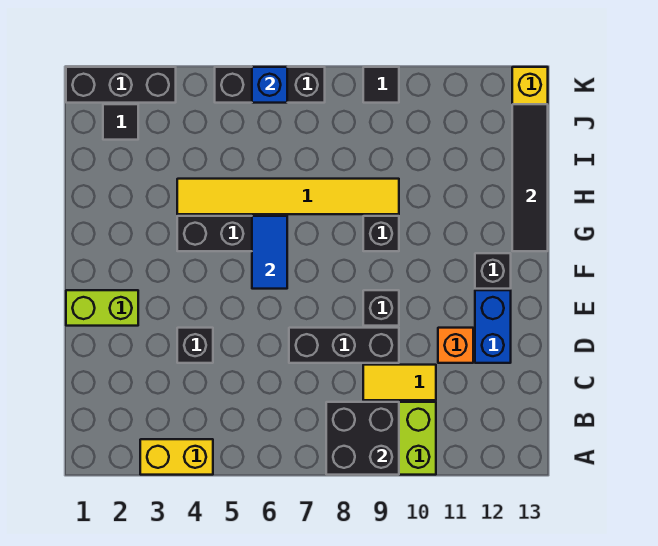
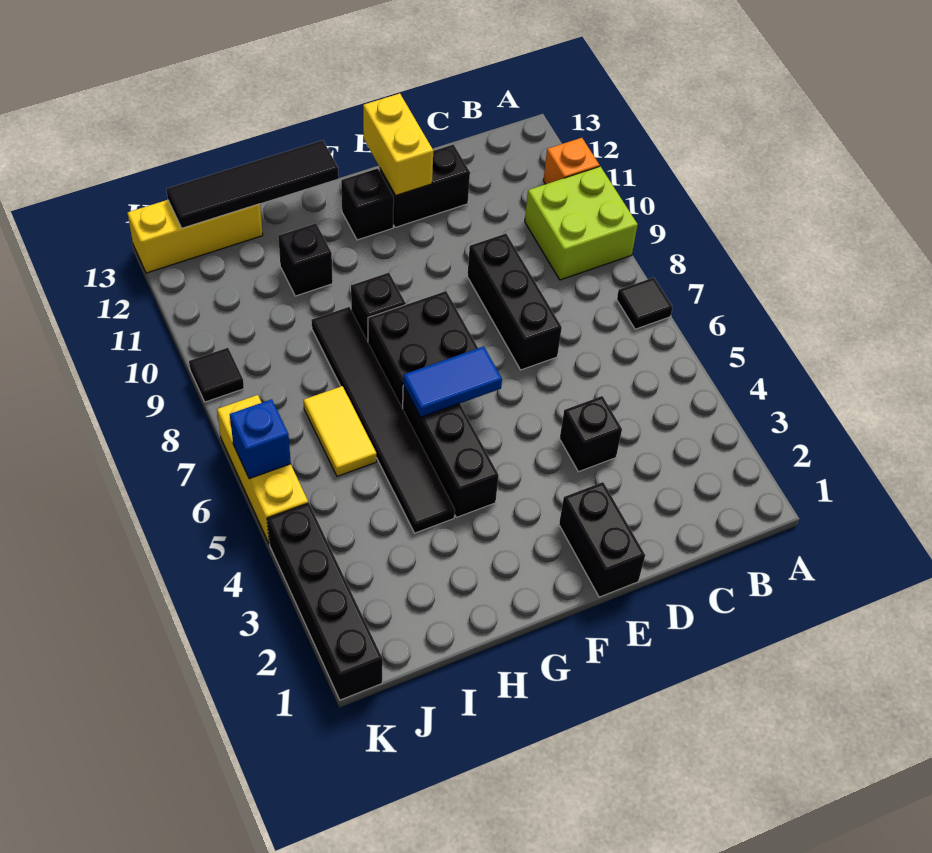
yellow 1x2 brick [140,439,213,475] -> yellow 1x2 brick moved to [363,93,433,195]
black 2x2 brick [326,402,399,475] -> black 2x2 brick moved to [368,291,478,408]
yellow 1x2 tile [363,365,436,400] -> yellow 1x2 tile moved to [304,386,376,476]
orange 1x1 brick [438,328,473,363] -> orange 1x1 brick moved to [543,138,600,184]
blue 1x2 brick [475,290,511,363] -> black 1x2 brick [380,144,470,227]
lime 1x2 brick [66,290,138,326] -> black 1x2 brick [559,482,645,597]
black 1x1 brick [363,290,399,326] -> black 1x1 brick moved to [278,223,333,296]
yellow 1x6 tile [177,179,399,214] -> black 1x6 tile [311,307,455,533]
black 1x1 tile [103,104,138,140] -> black 1x1 tile moved to [617,277,673,329]
black 1x3 brick [66,67,176,103] -> black 1x4 brick [267,503,383,700]
black 1x3 brick [215,67,325,103] -> yellow 1x3 brick [217,395,308,543]

